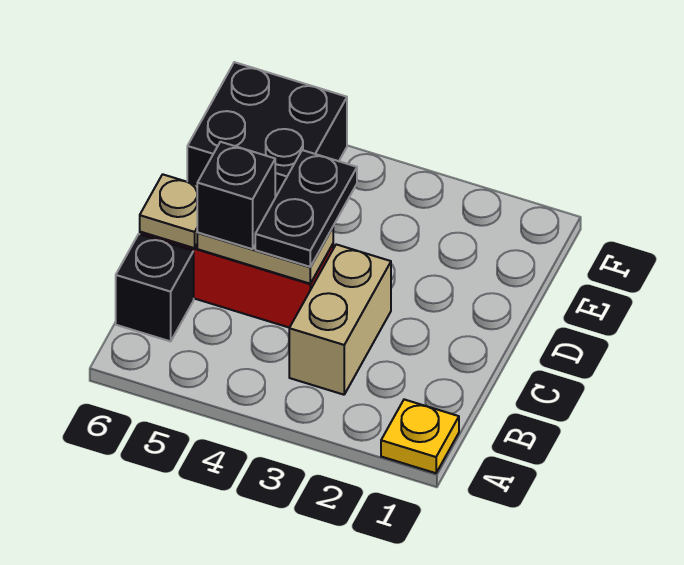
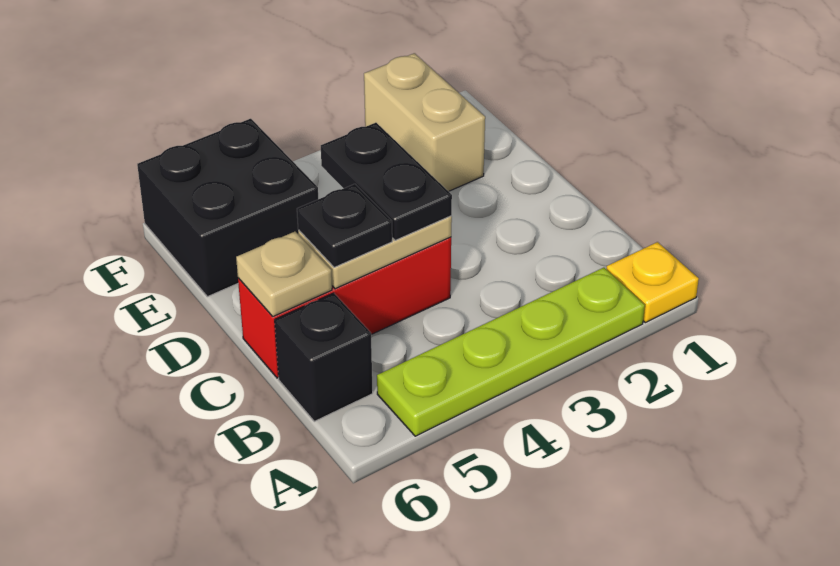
none -> lime 1x4 plate [377,268,645,436]
tan 1x2 brick [289,244,391,395] -> tan 1x2 brick moved to [364,53,485,191]
black 1x1 brick [197,142,275,249] -> black 1x1 plate [297,184,392,268]

